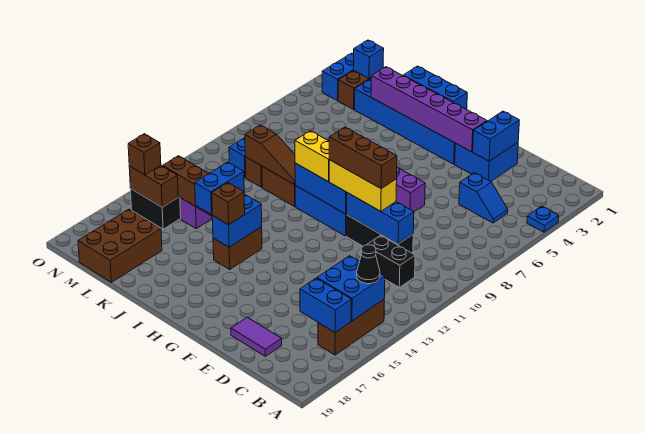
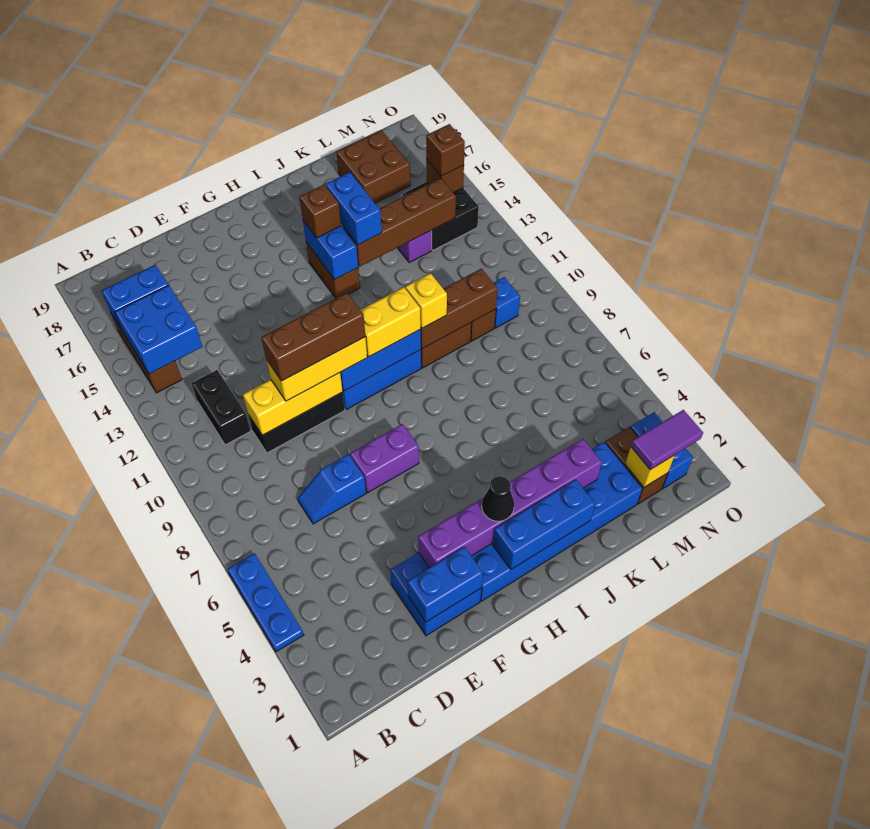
blue 1x1 plate [527,206,559,232] -> blue 1x3 plate [227,553,304,652]
black 1x1 cone [357,245,380,284] -> black 1x1 cone moved to [482,476,514,521]
blue 1x2 slope [459,173,508,223] -> blue 1x2 slope moved to [298,454,366,524]
black 1x2 brick [367,235,415,287] -> black 1x2 brick turned to [191,370,251,445]
blue 1x3 brick [346,193,414,244] -> yellow 1x3 brick [243,373,343,435]
purple 1x2 tile [231,317,282,356] -> purple 1x2 tile moved to [631,410,703,470]
blue 1x2 brick [473,111,519,161] -> blue 1x2 brick turned to [407,547,483,622]
brown 1x3 slope [245,125,295,185] -> brown 1x3 brick [421,269,498,349]
none -> yellow 1x1 brick [405,273,447,328]
brown 2x3 brick [78,209,162,282] -> brown 2x2 brick [336,130,410,203]
blue 1x1 brick [353,40,384,78] -> yellow 1x1 brick [625,447,675,487]
brown 1x2 brick [129,165,178,207] -> brown 1x1 brick [426,159,464,193]

